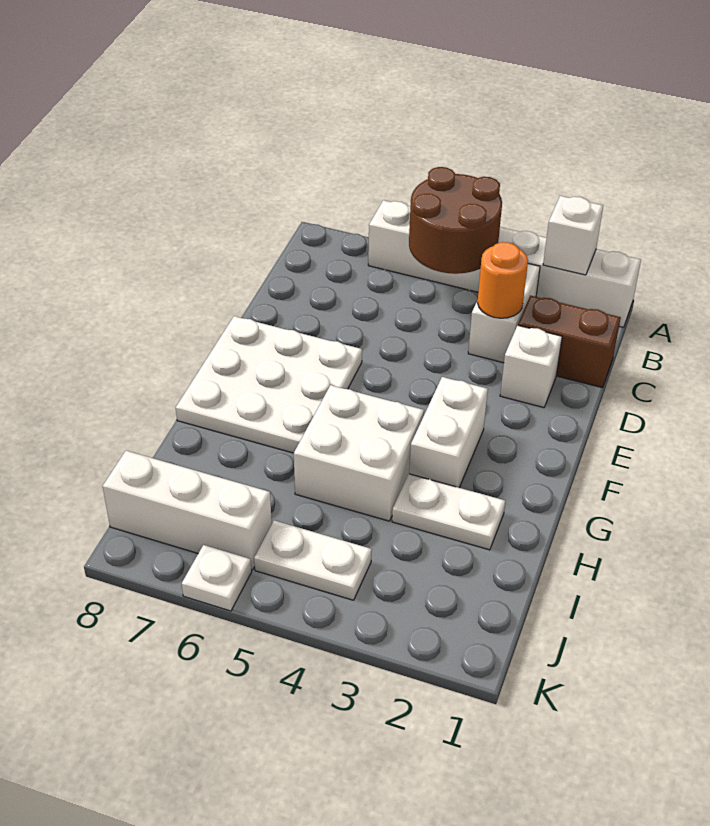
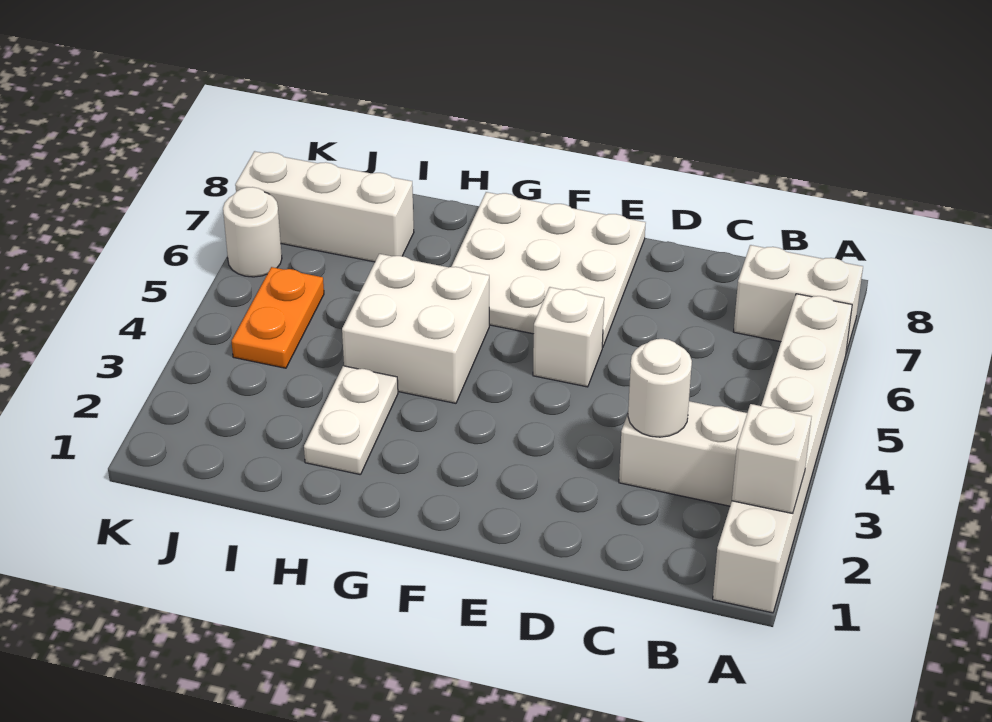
brown 2x2 round brick [409,167,502,274] -> none
brown 1x2 brick [518,295,621,388] -> none
orange 1x1 round brick [477,242,528,318] -> white 1x1 round brick [628,339,692,437]
white 1x1 brick [500,326,562,408] -> white 1x1 brick moved to [533,287,604,387]
white 1x2 brick [409,377,488,488] -> white 1x2 brick moved to [734,245,863,352]
white 1x2 plate [254,521,372,600] -> orange 1x2 plate [232,267,324,368]
white 1x3 brick [103,451,272,570] -> white 1x3 brick turned to [235,151,414,262]
white 1x1 plate [182,545,252,611] -> white 1x1 round brick [223,187,282,277]

